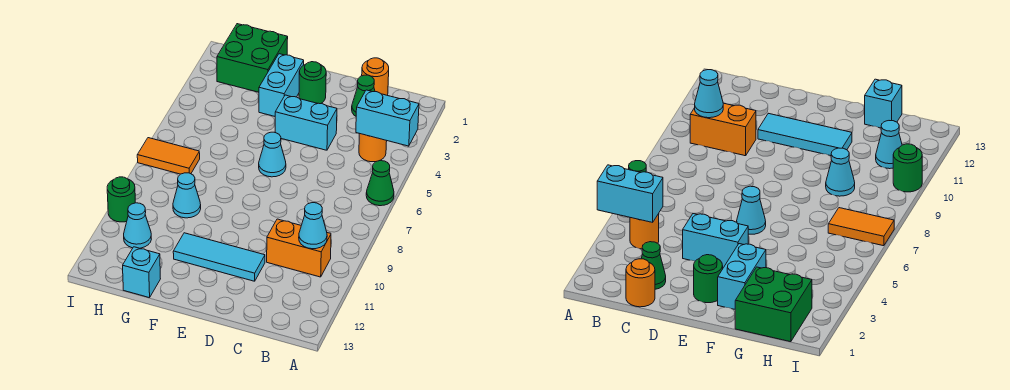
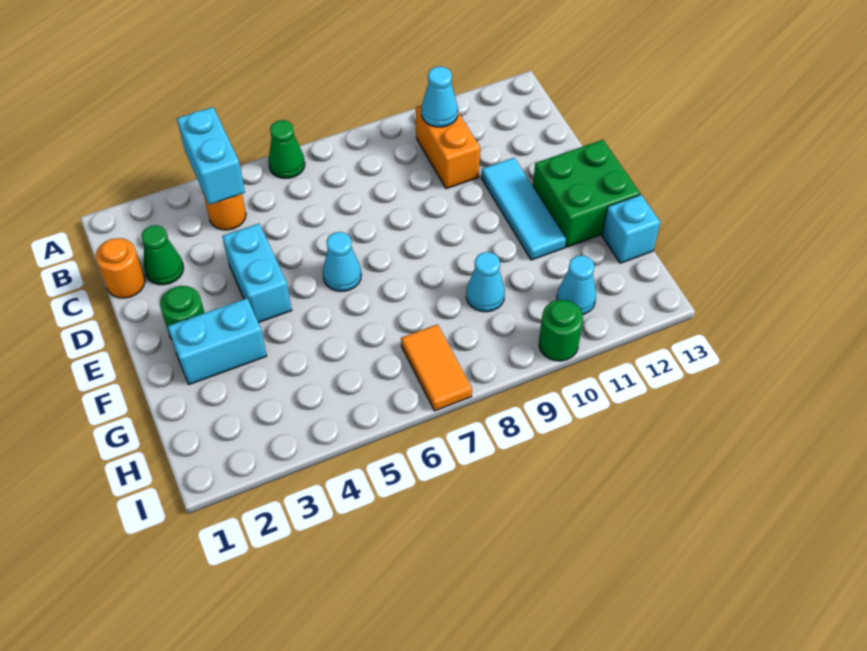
green 2x2 brick [217,24,288,92] -> green 2x2 brick moved to [533,140,640,247]

